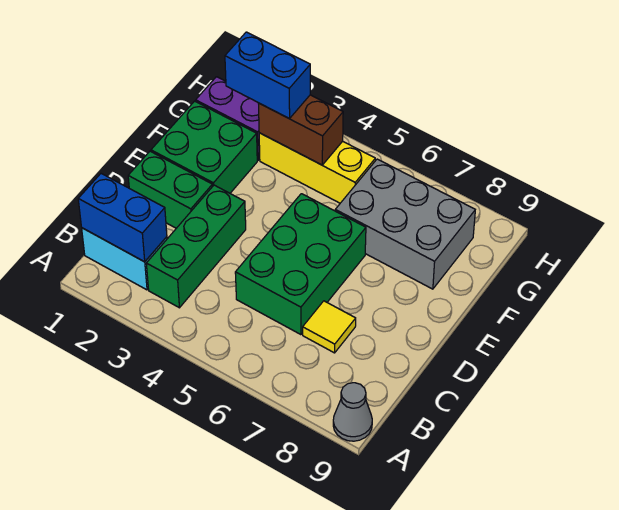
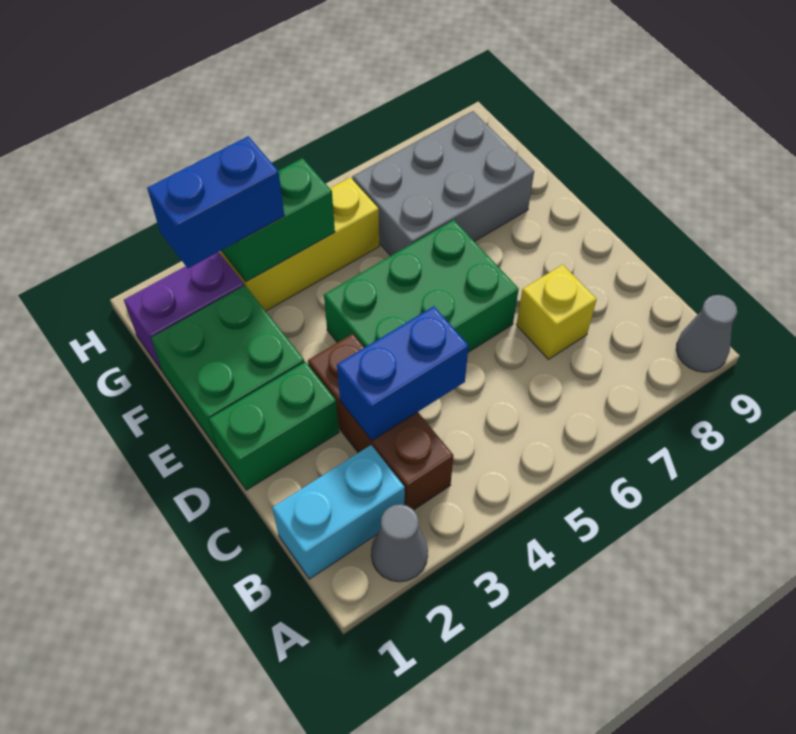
none -> grey 1x1 cone [371,504,428,582]
blue 1x2 brick [78,174,167,262] -> blue 1x2 brick moved to [337,306,469,440]
green 1x3 brick [146,185,246,308] -> brown 1x3 brick [308,334,454,510]
green 2x3 brick [235,194,366,335] -> green 2x3 brick turned to [324,220,519,352]
yellow 1x1 tile [303,301,356,353] -> yellow 1x1 brick [516,265,597,359]
brown 1x2 brick [258,95,343,165] -> green 1x2 brick [221,158,335,282]

